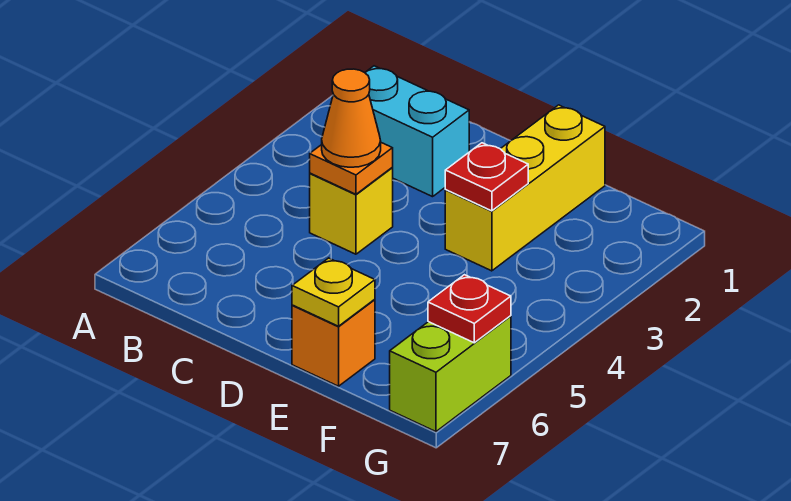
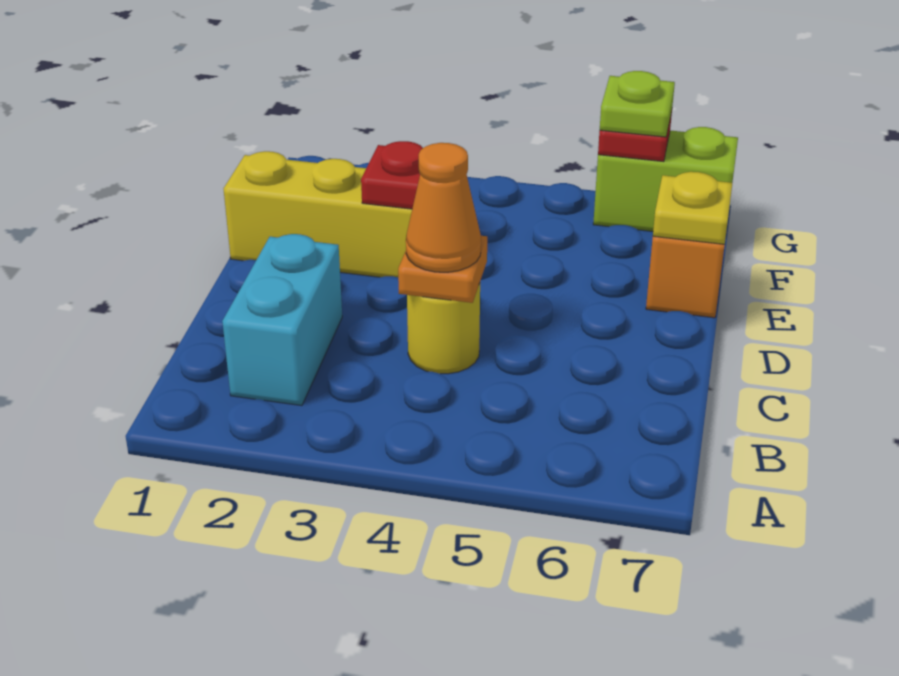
yellow 1x1 brick [310,168,393,254] -> yellow 1x1 round brick [407,283,480,374]
none -> lime 1x1 plate [600,71,675,137]

